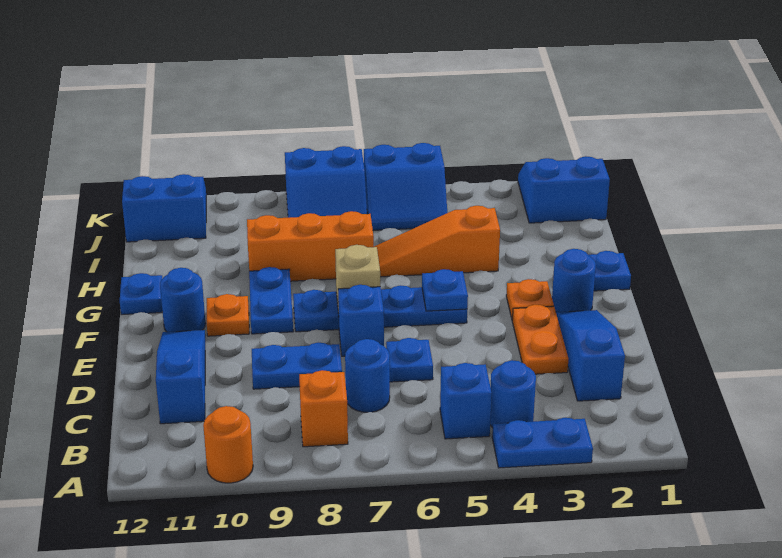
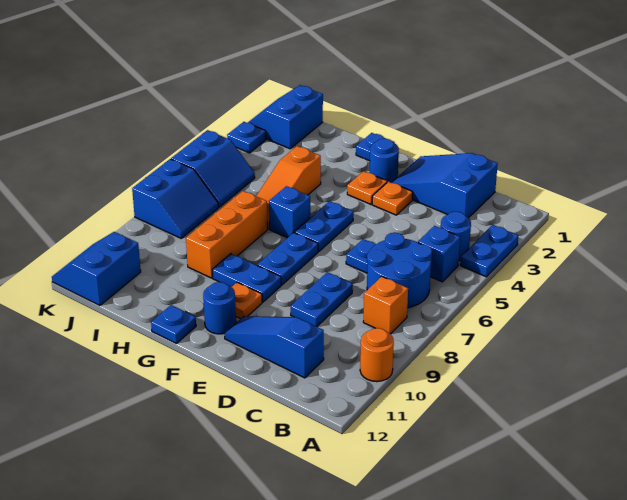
blue 1x3 slope [556,310,625,401] -> blue 2x3 slope [392,153,498,218]
blue 1x1 round brick [345,339,390,412] -> blue 2x2 round brick [367,233,432,308]
orange 1x2 plate [512,305,568,374] -> orange 1x1 plate [372,182,413,215]
blue 1x1 brick [338,285,384,356] -> blue 1x1 brick moved to [269,186,310,238]
blue 1x1 plate [422,269,468,311] -> blue 1x1 plate moved to [227,122,266,153]
tan 1x1 brick [335,245,380,313] -> none

